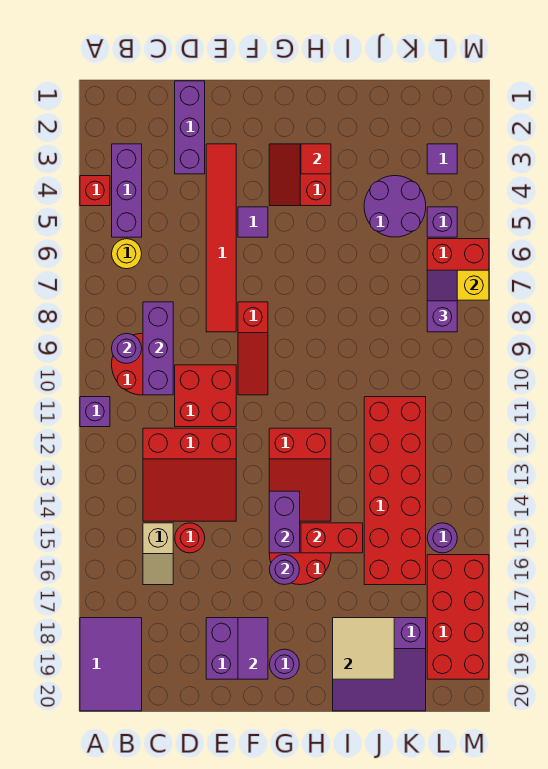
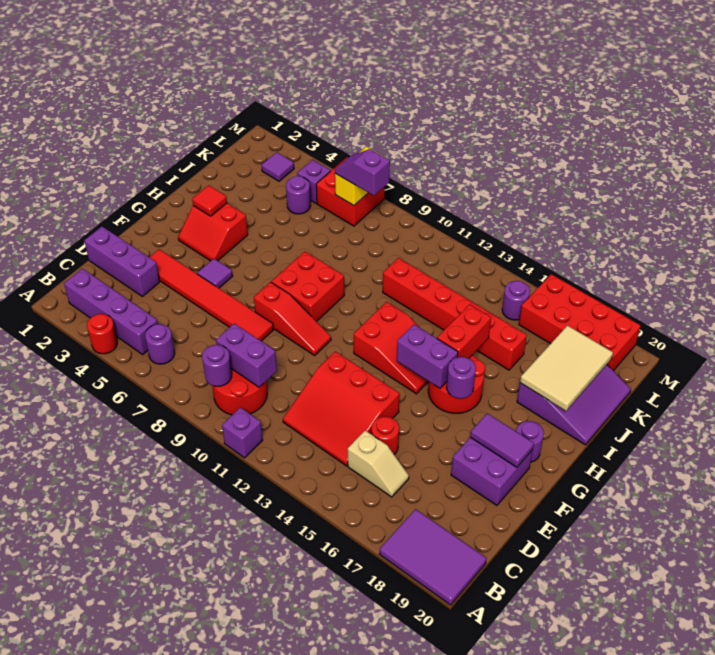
red 1x1 brick [80,176,110,206] -> red 1x1 round brick [87,314,117,354]
purple 1x3 brick [112,144,142,237] -> purple 1x4 brick [64,269,158,354]
yellow 1x1 round brick [112,239,142,269] -> purple 1x1 round brick [145,324,175,364]
purple 1x3 brick [143,302,173,395] -> purple 1x2 brick [216,323,277,387]
red 3x3 slope [143,428,236,521] -> red 3x3 slope turned to [283,351,400,466]
red 2x2 brick [175,365,236,427] -> red 2x2 brick moved to [271,252,344,322]
tan 2x2 tile [333,618,394,679] -> tan 2x3 tile [520,326,613,411]
purple 2x2 round brick [364,176,426,237] -> purple 1x1 round brick [286,176,310,214]
red 2x6 brick [364,397,426,585] -> red 1x6 brick [383,258,527,370]

